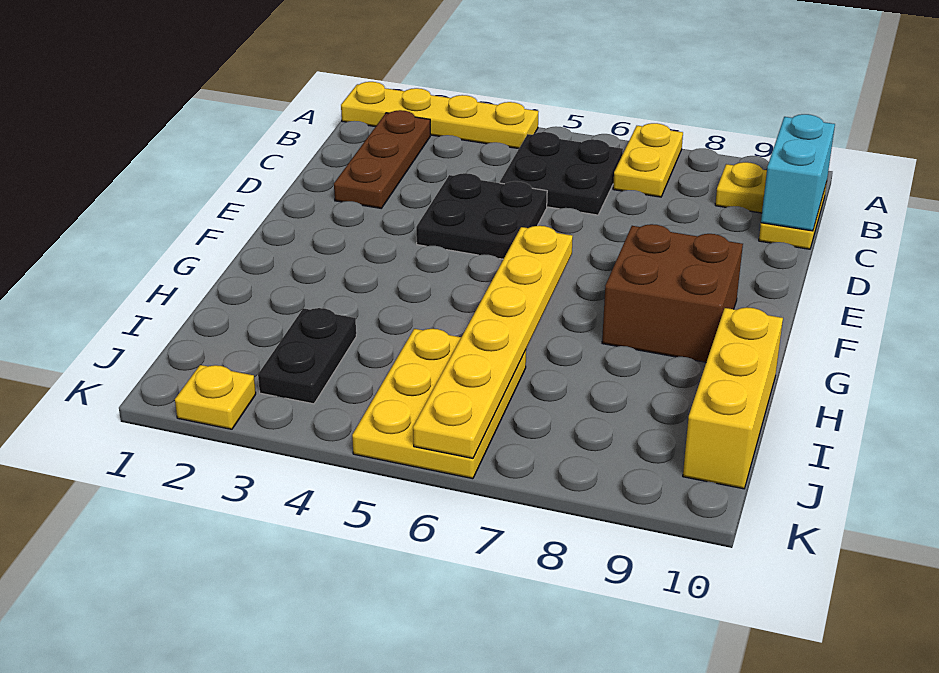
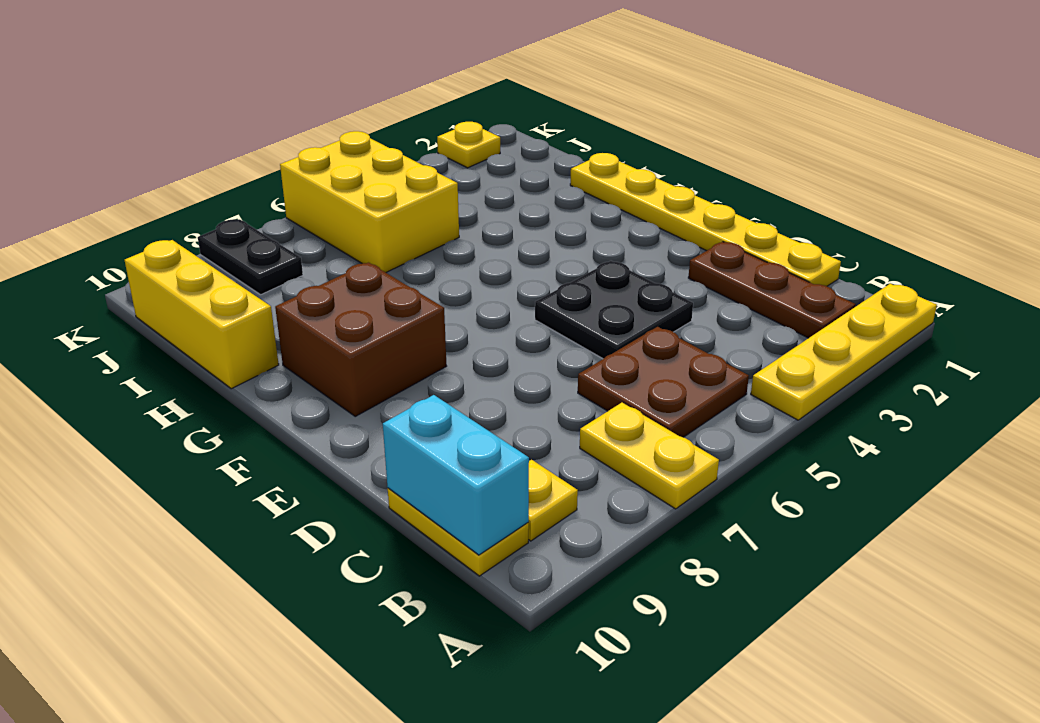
black 2x2 plate [500,132,623,215] -> brown 2x2 plate [578,327,749,437]
yellow 1x6 plate [413,226,573,458] -> yellow 1x6 plate moved to [570,153,841,286]
black 1x2 plate [258,308,356,404] -> black 1x2 plate moved to [198,219,303,295]
yellow 2x3 plate [352,329,526,479] -> yellow 2x3 brick [280,131,459,273]

